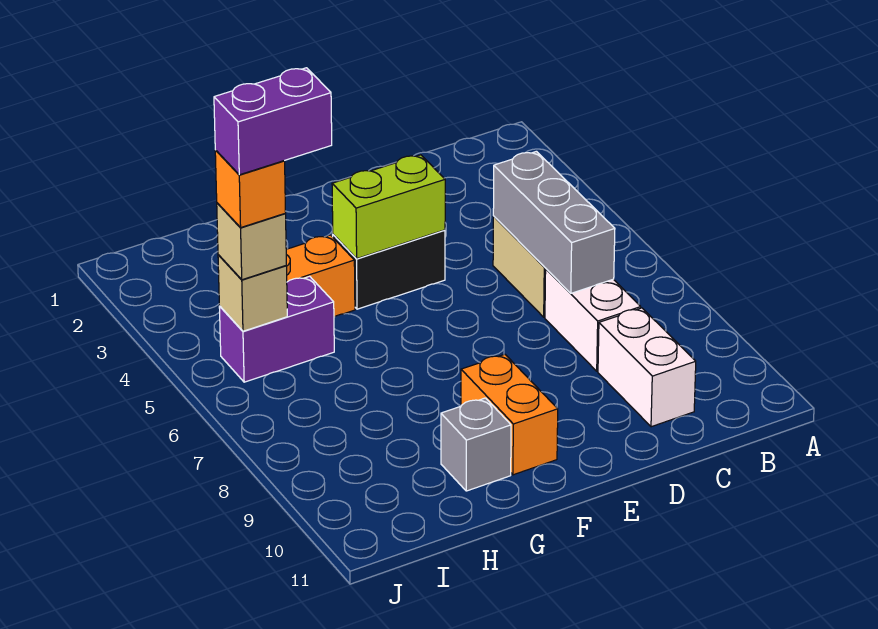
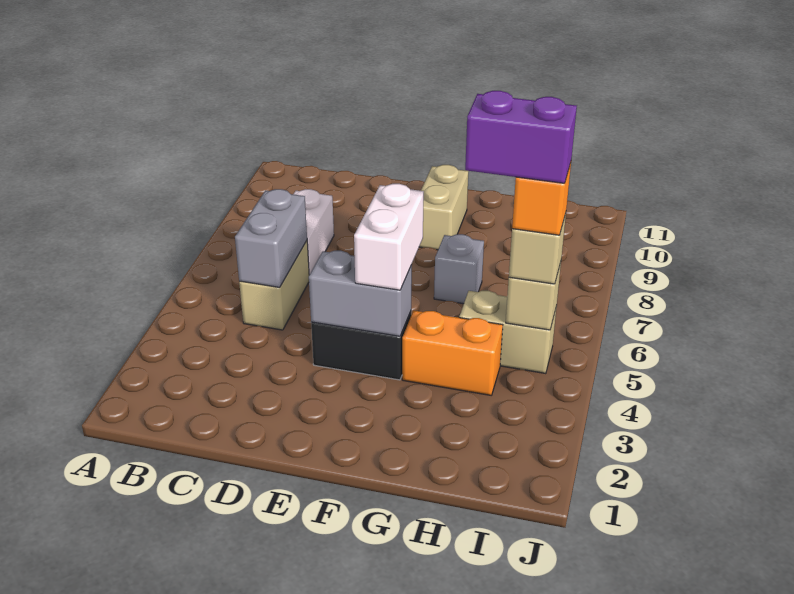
grey 1x3 brick [493,151,615,293] -> grey 1x2 brick [235,189,307,287]
white 1x2 brick [598,308,696,427] -> white 1x2 brick moved to [354,184,424,290]
lime 1x2 brick [332,155,445,259] -> grey 1x2 brick [309,251,412,336]
orange 1x2 brick [461,354,558,475] -> tan 1x2 brick [419,165,468,250]
grey 1x1 brick [441,398,511,491] -> grey 1x1 brick moved to [434,234,484,304]
purple 1x2 brick [219,276,334,382] -> tan 1x2 brick [459,291,557,374]

